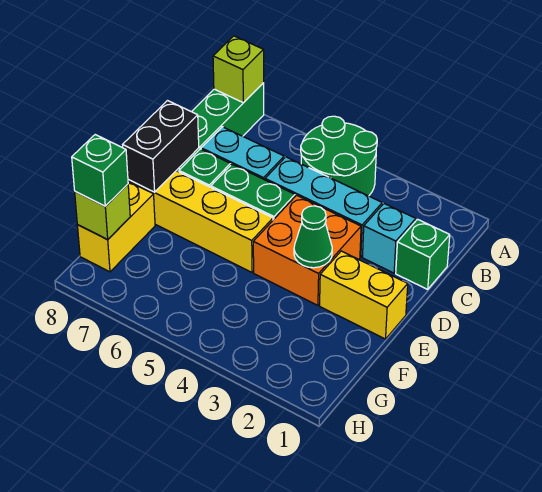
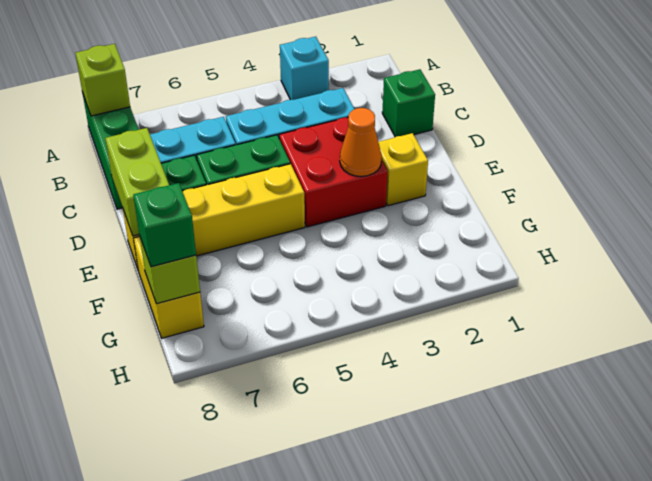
green 2x2 round brick [301,116,377,196] -> none
cyan 1x1 brick [362,204,416,273] -> cyan 1x1 brick moved to [280,37,329,100]
orange 2x2 brick [253,195,361,305] -> red 2x2 brick [279,118,387,227]
black 1x2 brick [123,101,199,192] -> lime 1x2 brick [105,128,169,236]
yellow 1x2 brick [320,251,408,339] -> yellow 1x1 brick [378,133,428,206]
green 1x1 cone [294,206,332,268] -> orange 1x1 cone [340,108,382,177]

